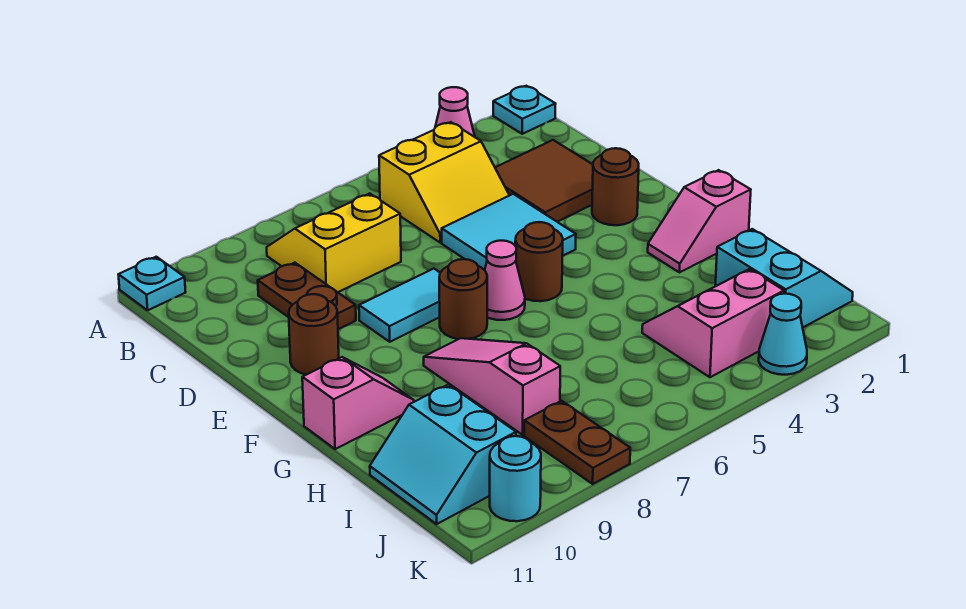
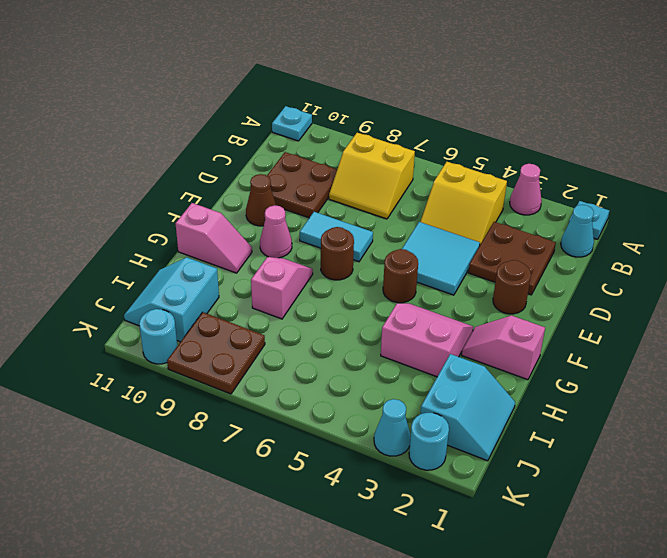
none -> cyan 1x1 cone [561,205,594,257]
yellow 2x2 slope [267,193,401,292] -> yellow 2x2 slope turned to [329,133,415,219]
brown 2x2 tile [495,140,593,222] -> brown 2x2 plate [469,222,556,295]
brown 1x2 plate [258,263,356,329] -> brown 2x2 plate [267,152,337,218]
brown 1x1 round brick [289,294,339,375] -> brown 1x1 cone [246,174,276,226]
pink 1x1 cone [485,241,525,320] -> pink 1x1 cone moved to [260,205,292,258]
pink 1x3 slope [424,338,560,435] -> pink 1x2 slope [251,257,313,319]
pink 2x2 slope [642,269,784,377] -> pink 2x2 slope moved to [381,303,473,377]
brown 1x2 plate [524,401,630,484] -> brown 2x2 plate [167,312,265,394]
none -> cyan 1x1 round brick [409,413,449,470]

